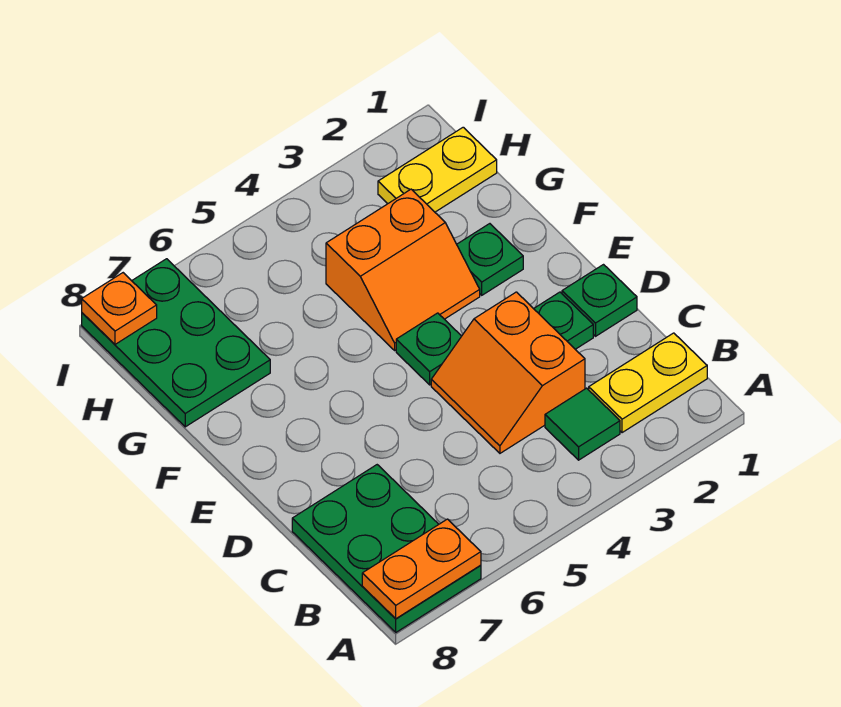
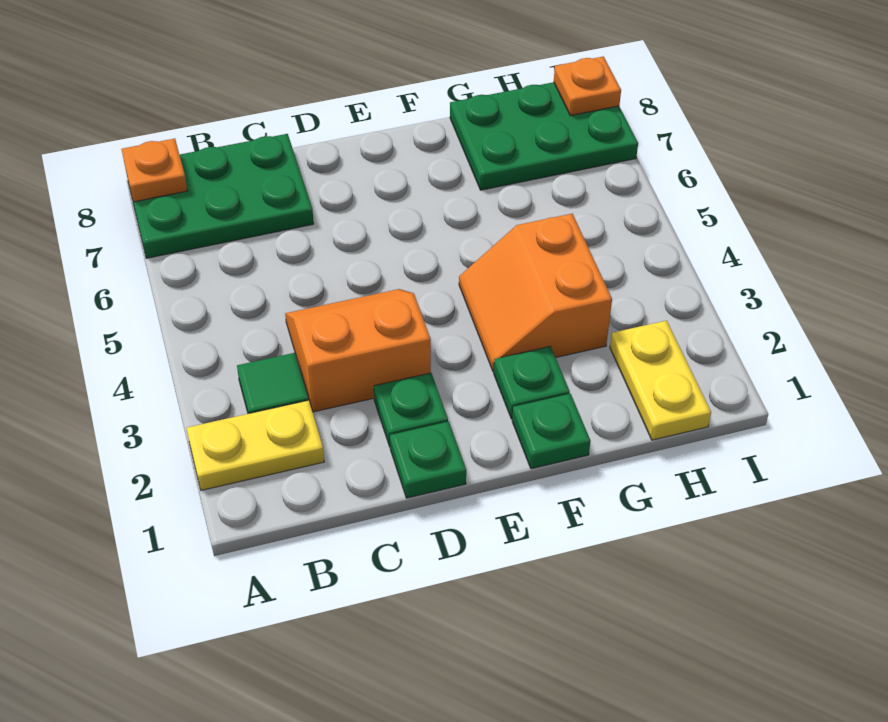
orange 1x2 plate [362,519,481,619] -> orange 1x1 plate [122,139,187,202]
yellow 1x2 plate [589,333,707,433] -> yellow 1x2 plate turned to [187,400,324,490]
green 1x1 plate [396,313,461,385] -> green 1x1 plate moved to [512,394,590,469]

